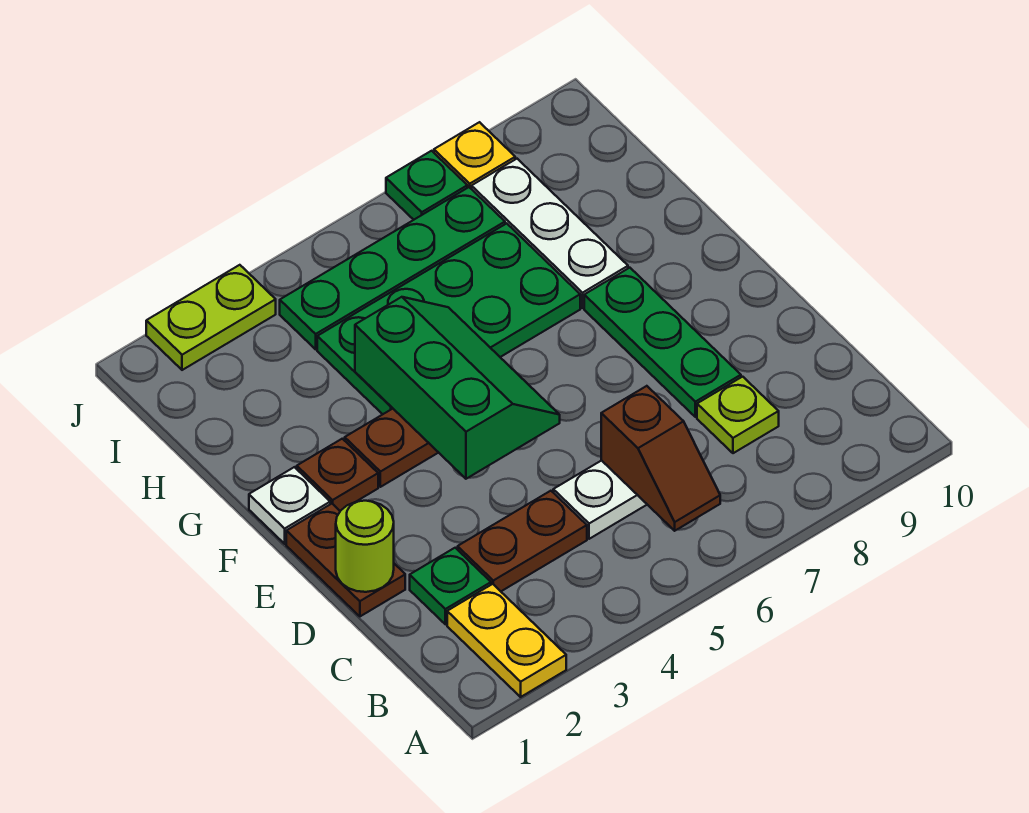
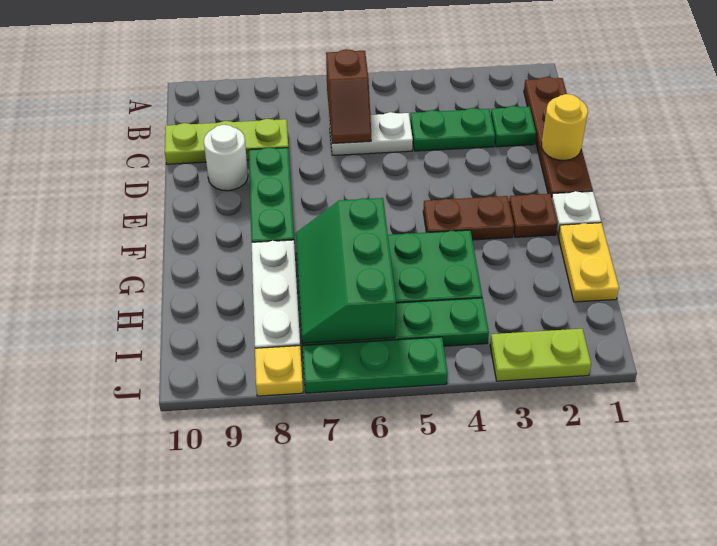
yellow 1x2 plate [447,584,566,697] -> yellow 1x2 plate moved to [558,223,619,302]
brown 1x2 slope [601,386,720,531] -> brown 1x2 slope turned to [326,49,371,143]
brown 1x2 plate [458,491,587,591] -> green 1x2 plate [410,108,495,151]
lime 1x1 plate [697,377,779,453] -> lime 1x3 plate [165,119,288,164]
brown 1x2 plate [286,504,405,616] -> brown 1x4 plate [524,77,593,198]
lime 1x1 round brick [336,501,394,592] -> yellow 1x1 round brick [542,94,588,160]
none -> white 1x1 round brick [204,125,248,191]
green 2x3 slope [355,297,560,479] -> green 2x3 slope moved to [296,198,396,343]
green 1x1 plate [386,151,467,220] -> green 1x3 plate [303,337,448,393]

